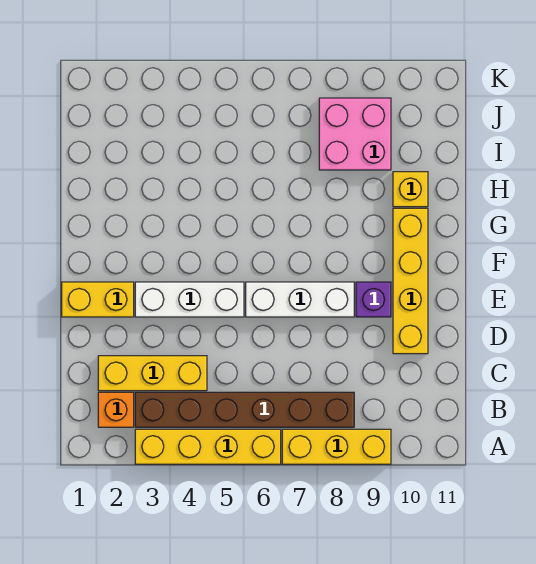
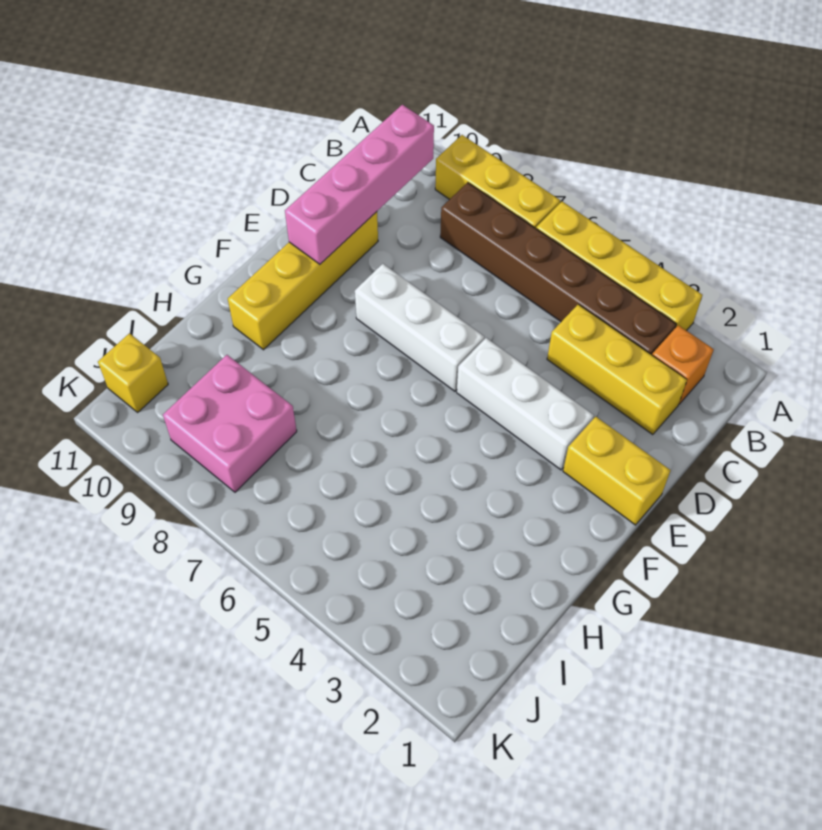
none -> pink 1x4 brick [285,105,434,264]
purple 1x1 brick [356,282,391,317] -> none
yellow 1x1 brick [393,172,428,207] -> yellow 1x1 brick moved to [98,333,168,412]

